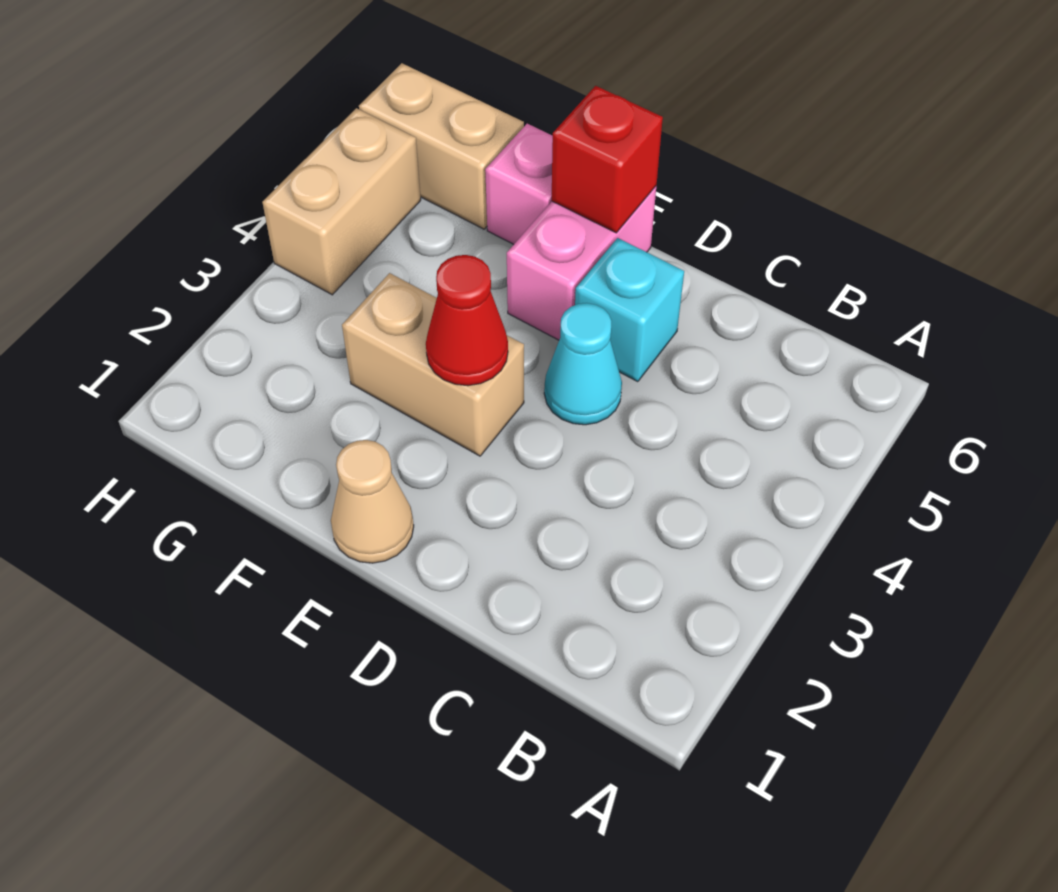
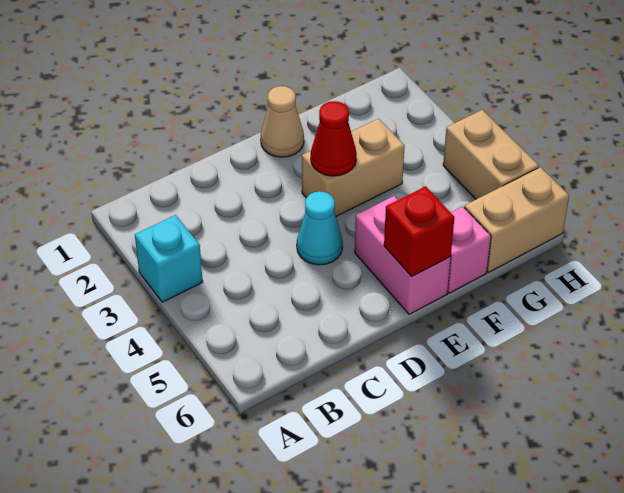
cyan 1x1 brick [575,238,684,382] -> cyan 1x1 brick moved to [135,215,203,302]

